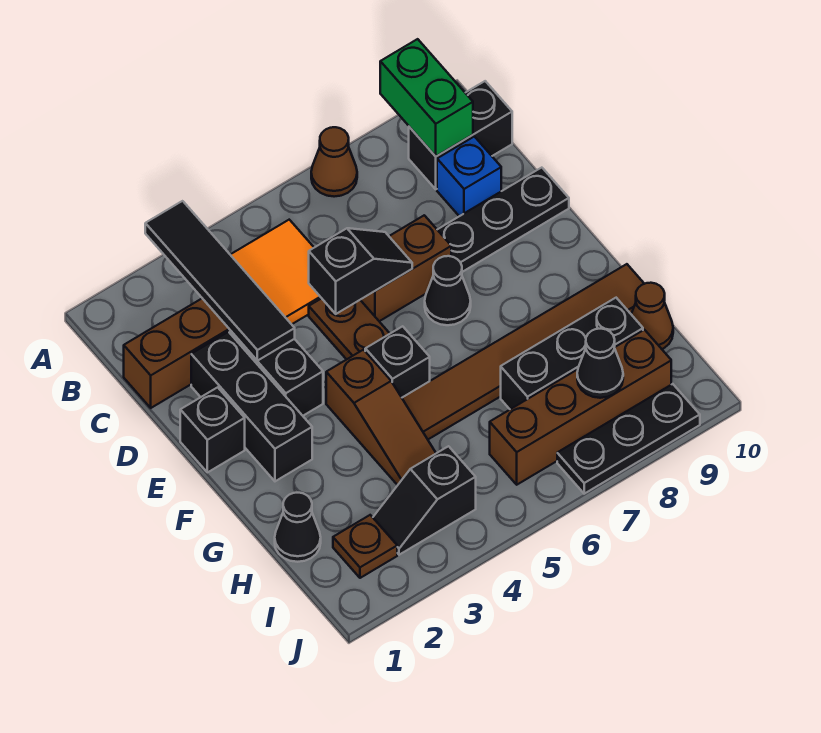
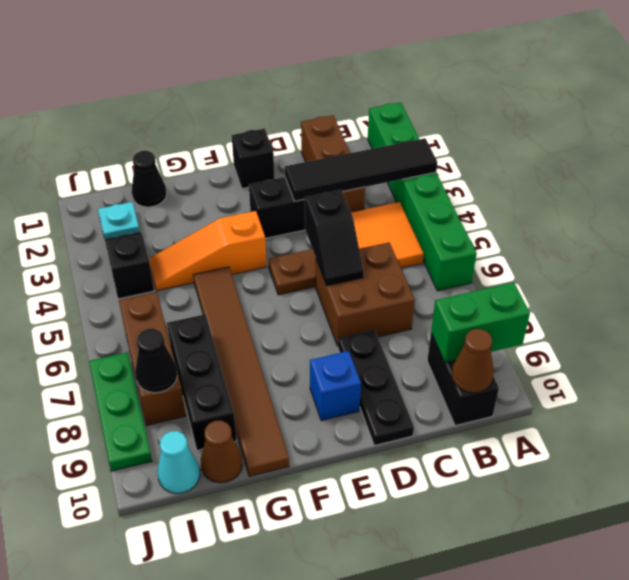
none -> green 1x6 brick [368,102,477,291]
brown 1x1 cone [311,127,357,197] -> brown 1x1 cone moved to [452,329,494,393]
blue 1x1 brick [437,136,501,216] -> blue 1x1 brick moved to [310,351,361,421]
black 1x3 brick [191,332,312,481] -> none
brown 1x2 brick [361,215,451,321] -> brown 2x2 brick [316,242,415,346]
black 1x1 cone [425,256,471,325] -> none
brown 1x3 slope [326,350,436,485] -> orange 1x3 slope [149,211,267,291]
black 1x1 brick [365,326,430,397] -> none
brown 1x1 plate [333,515,397,578] -> cyan 1x1 plate [98,202,140,239]
brown 1x4 brick [490,330,671,485] -> brown 1x3 brick [119,292,186,425]
none -> cyan 1x1 cone [157,431,200,494]
black 1x3 plate [557,384,700,494] -> green 1x3 plate [89,352,152,471]

